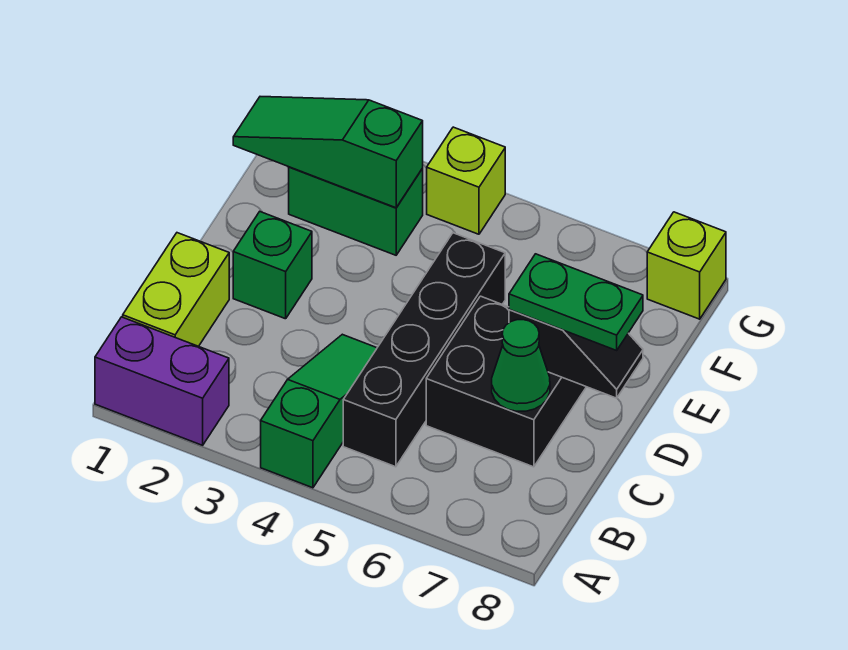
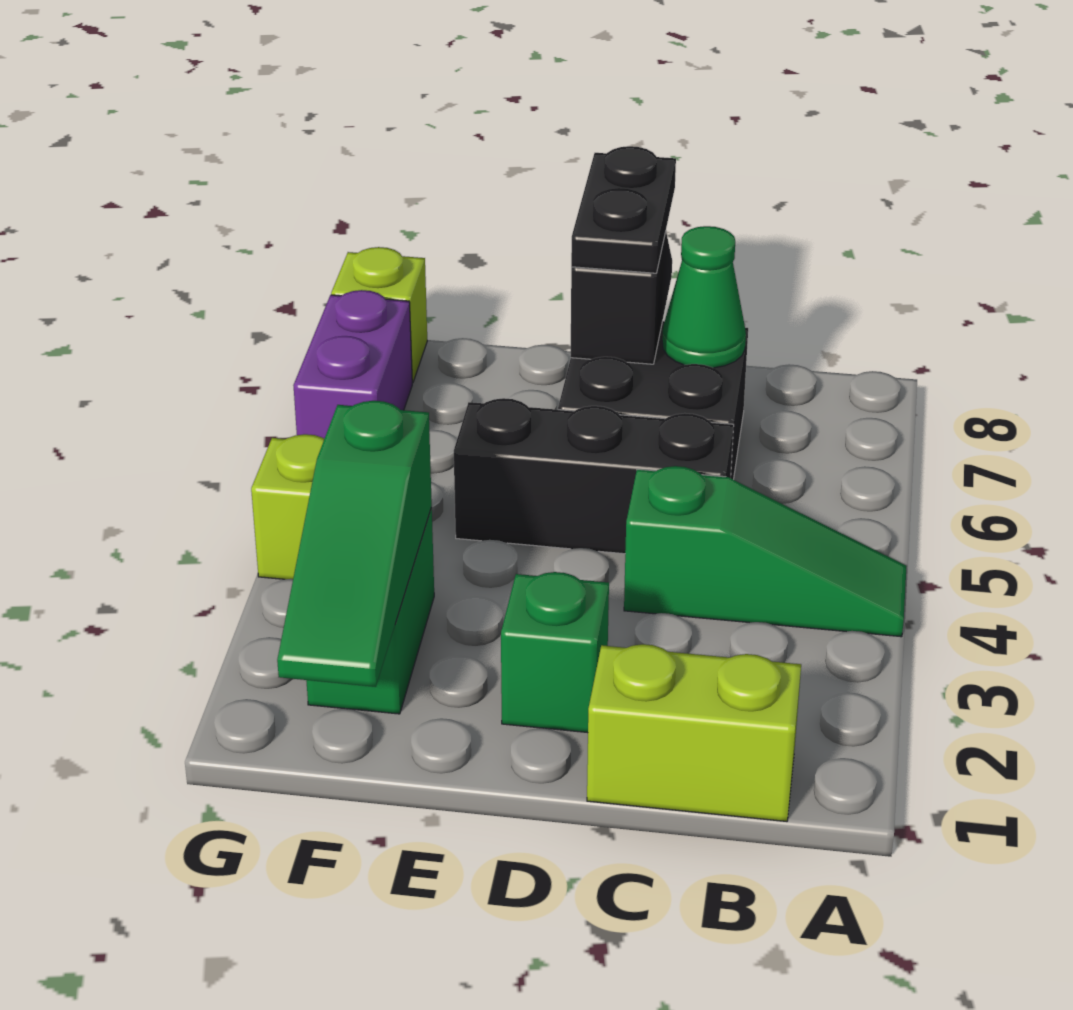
purple 1x2 brick [95,317,229,445] -> purple 1x2 brick moved to [293,290,412,439]
green 1x3 slope [261,334,377,488] -> green 1x3 slope turned to [624,466,907,637]
black 1x4 brick [343,233,505,467] -> black 1x3 brick [454,398,734,554]
green 1x2 plate [509,254,643,350] -> black 1x2 plate [571,146,676,273]

